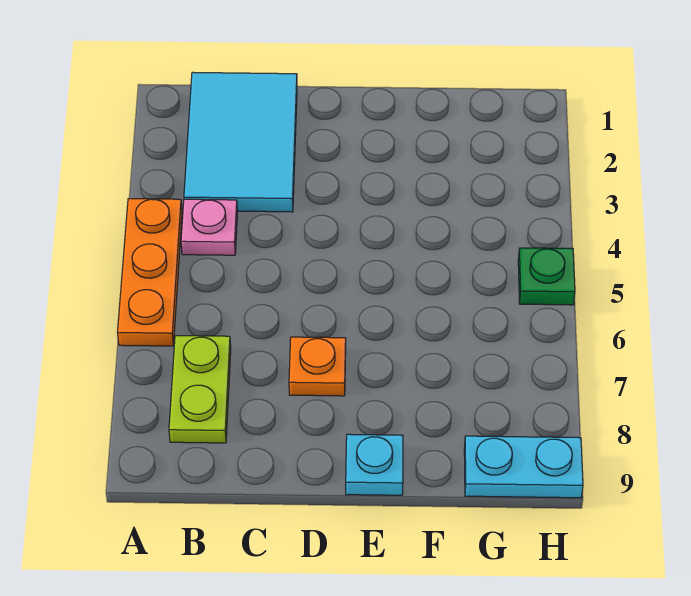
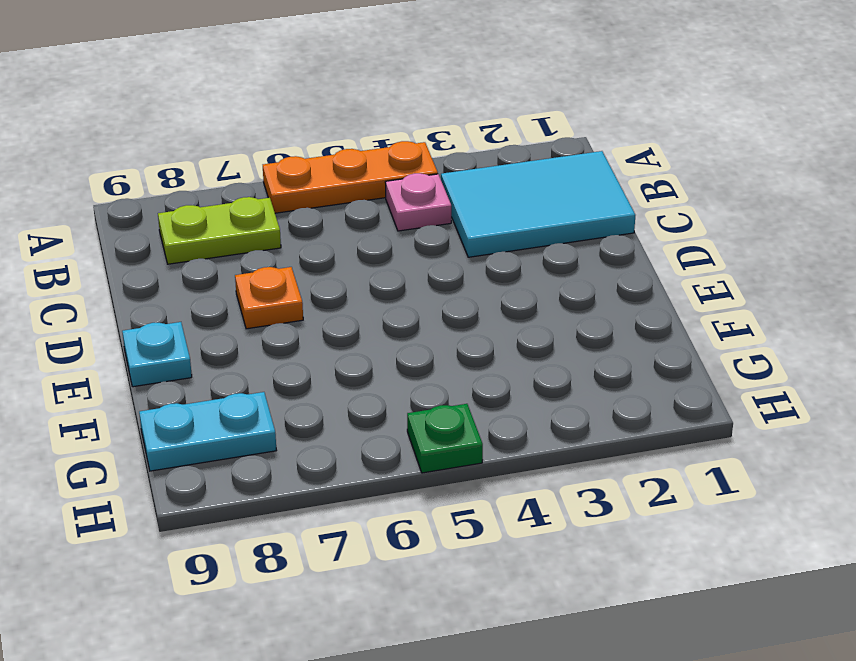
cyan 1x2 plate [464,436,583,498] -> cyan 1x2 plate turned to [139,392,276,471]

